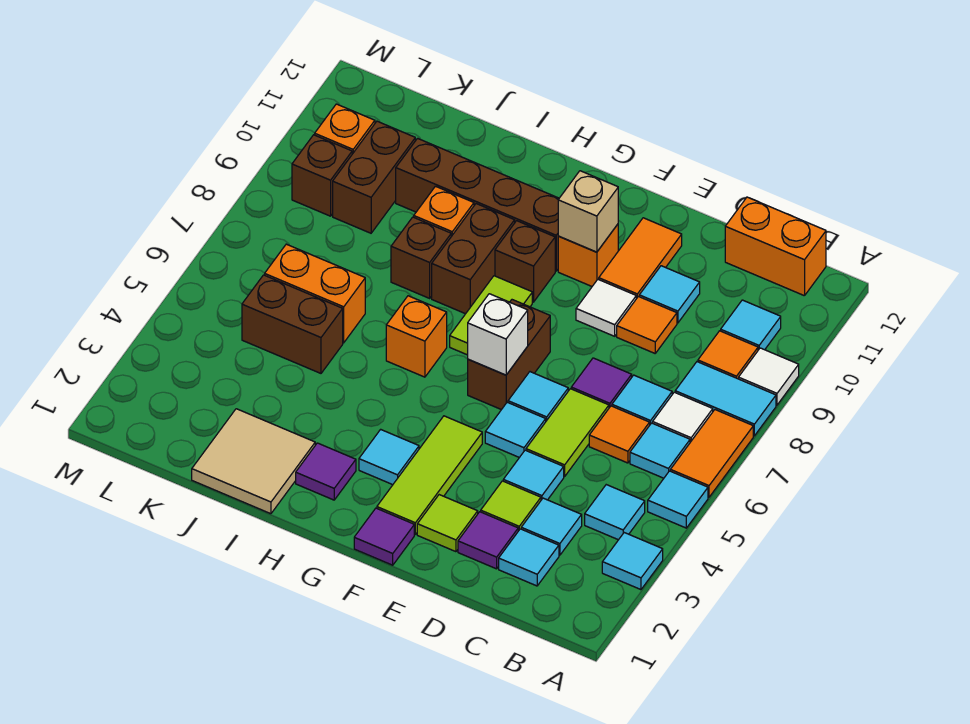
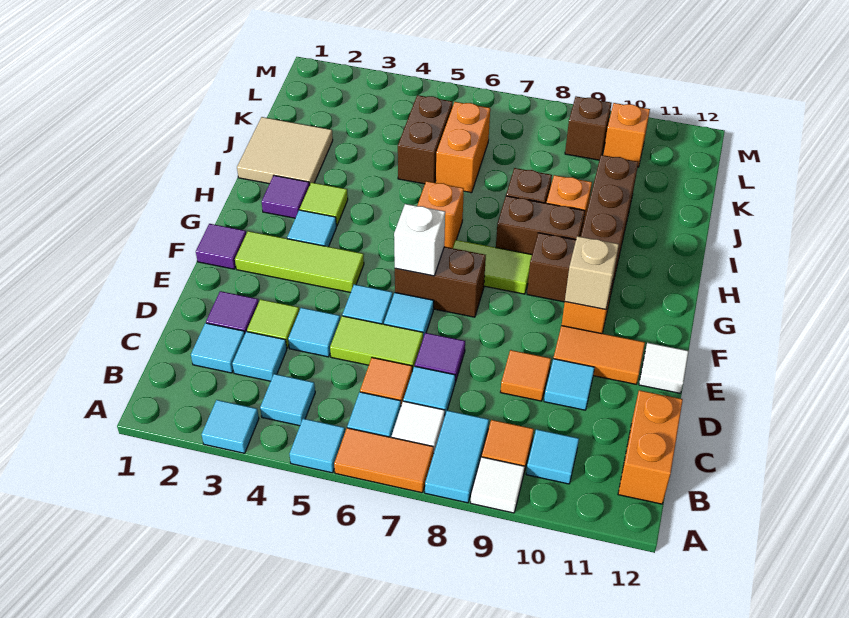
lime 1x1 tile [417,495,478,552] -> lime 1x1 tile moved to [300,182,348,226]
white 1x1 tile [576,279,636,336] -> white 1x1 tile moved to [639,343,689,393]
brown 1x2 brick [333,121,415,233] -> none

